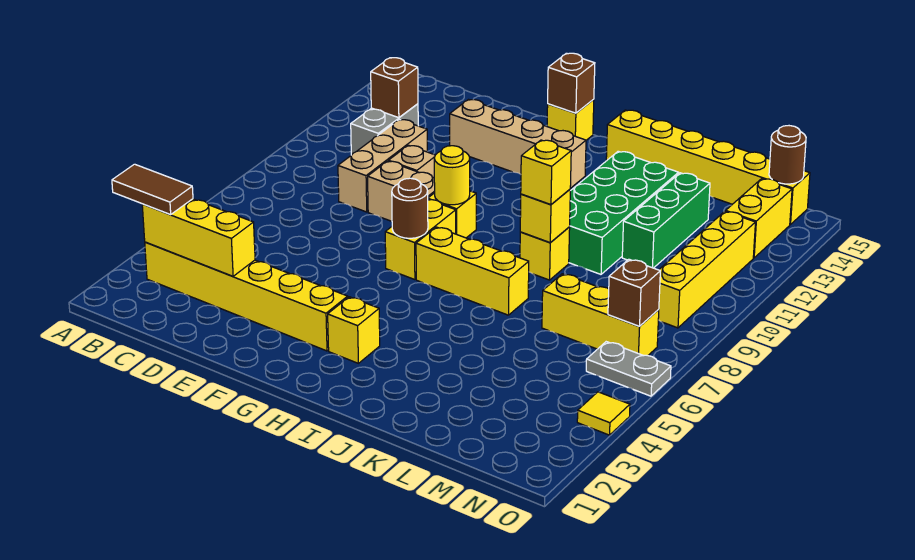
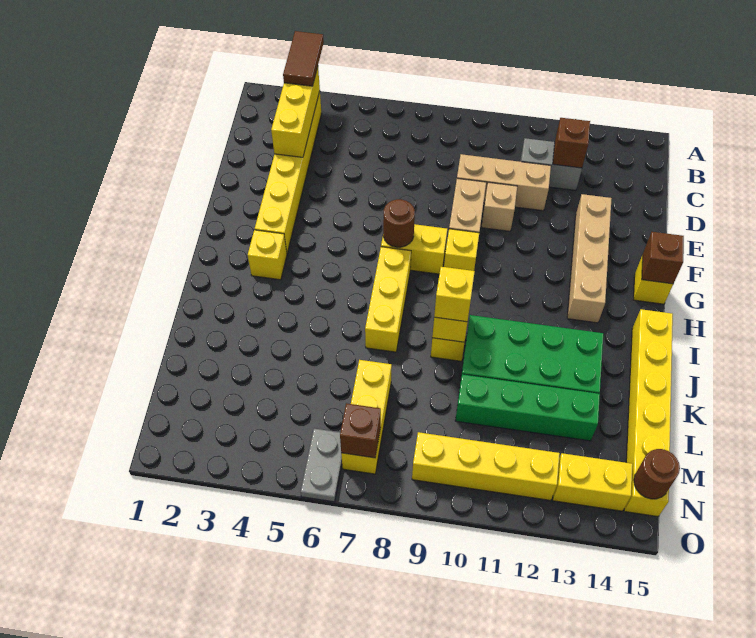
yellow 1x1 round brick [434,146,470,205] -> none
green 1x3 brick [622,173,710,268] -> green 1x4 brick [455,374,600,441]
yellow 1x1 tile [577,392,630,435] -> none

